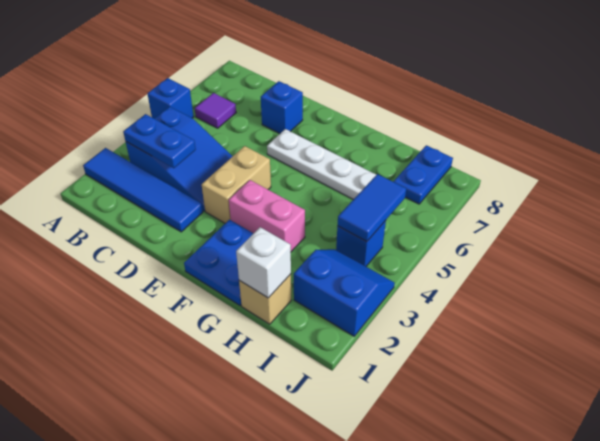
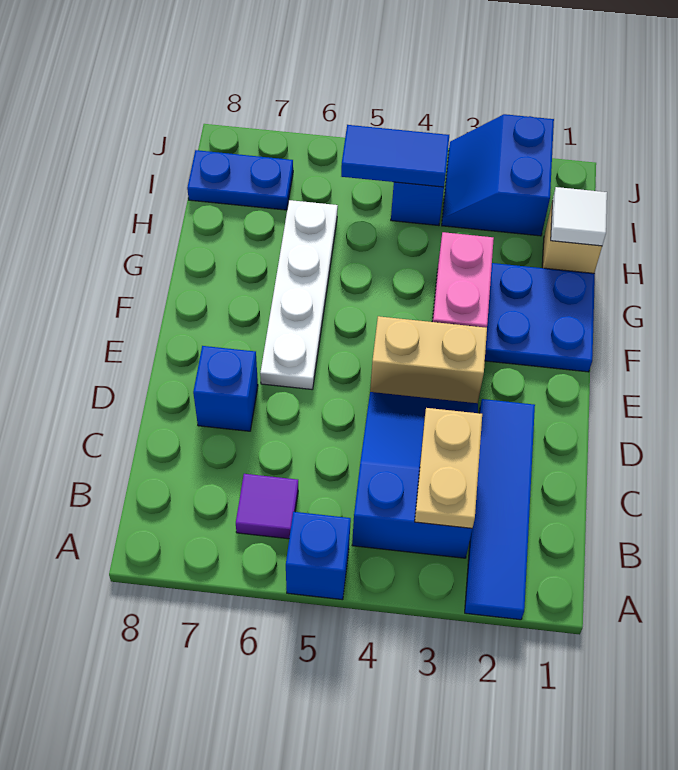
blue 1x2 plate [123,114,196,168] -> tan 1x2 plate [415,408,482,528]
white 1x1 brick [236,227,291,298] -> white 1x1 tile [551,187,607,246]

